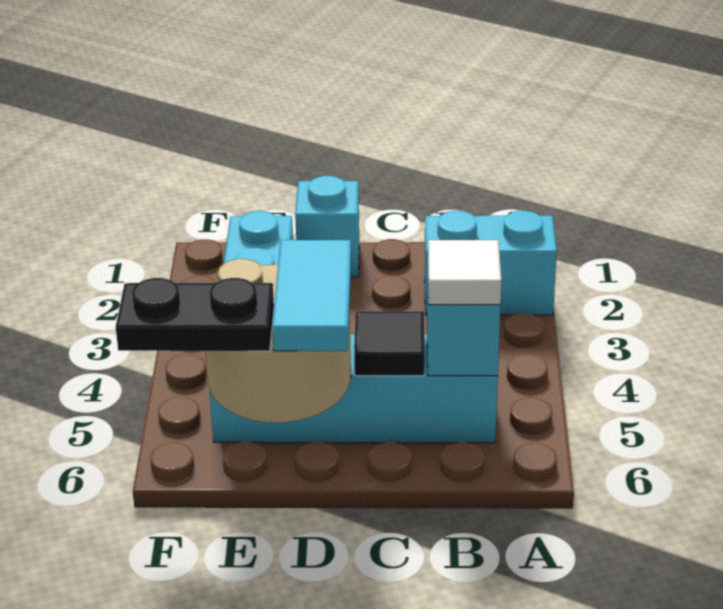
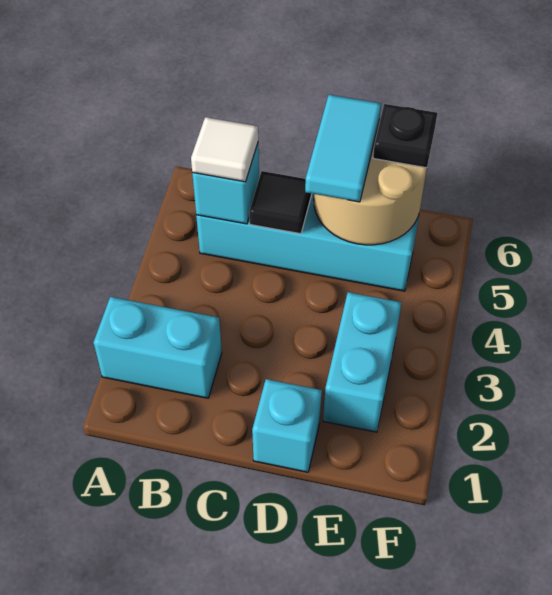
black 1x2 plate [116,278,274,351] -> black 1x1 plate [373,104,437,168]

